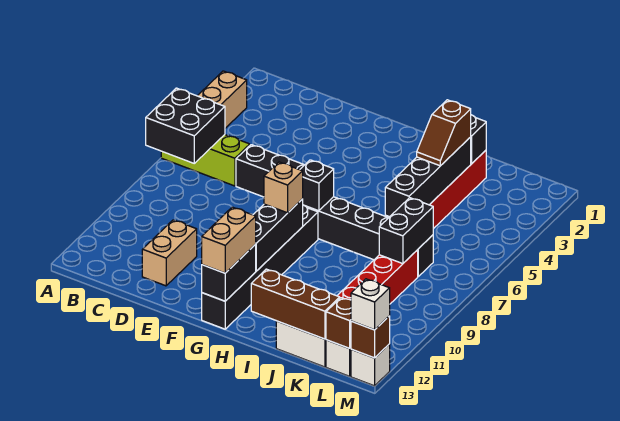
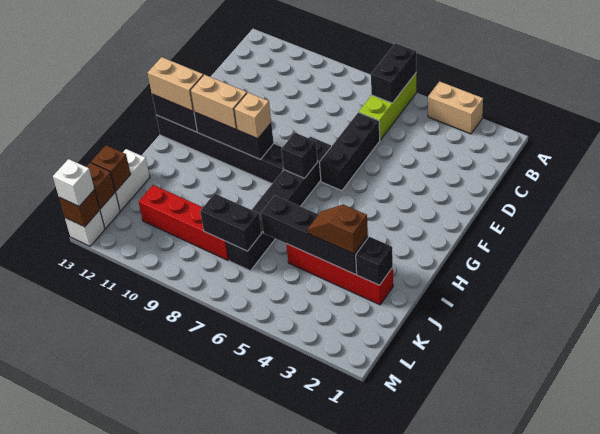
black 2x2 brick [146,88,225,163] -> black 1x2 brick [371,43,416,103]
tan 1x2 brick [142,220,197,286] -> tan 1x2 brick moved to [190,75,247,129]
brown 1x3 brick [251,269,340,339] -> brown 1x1 brick [91,145,131,191]

